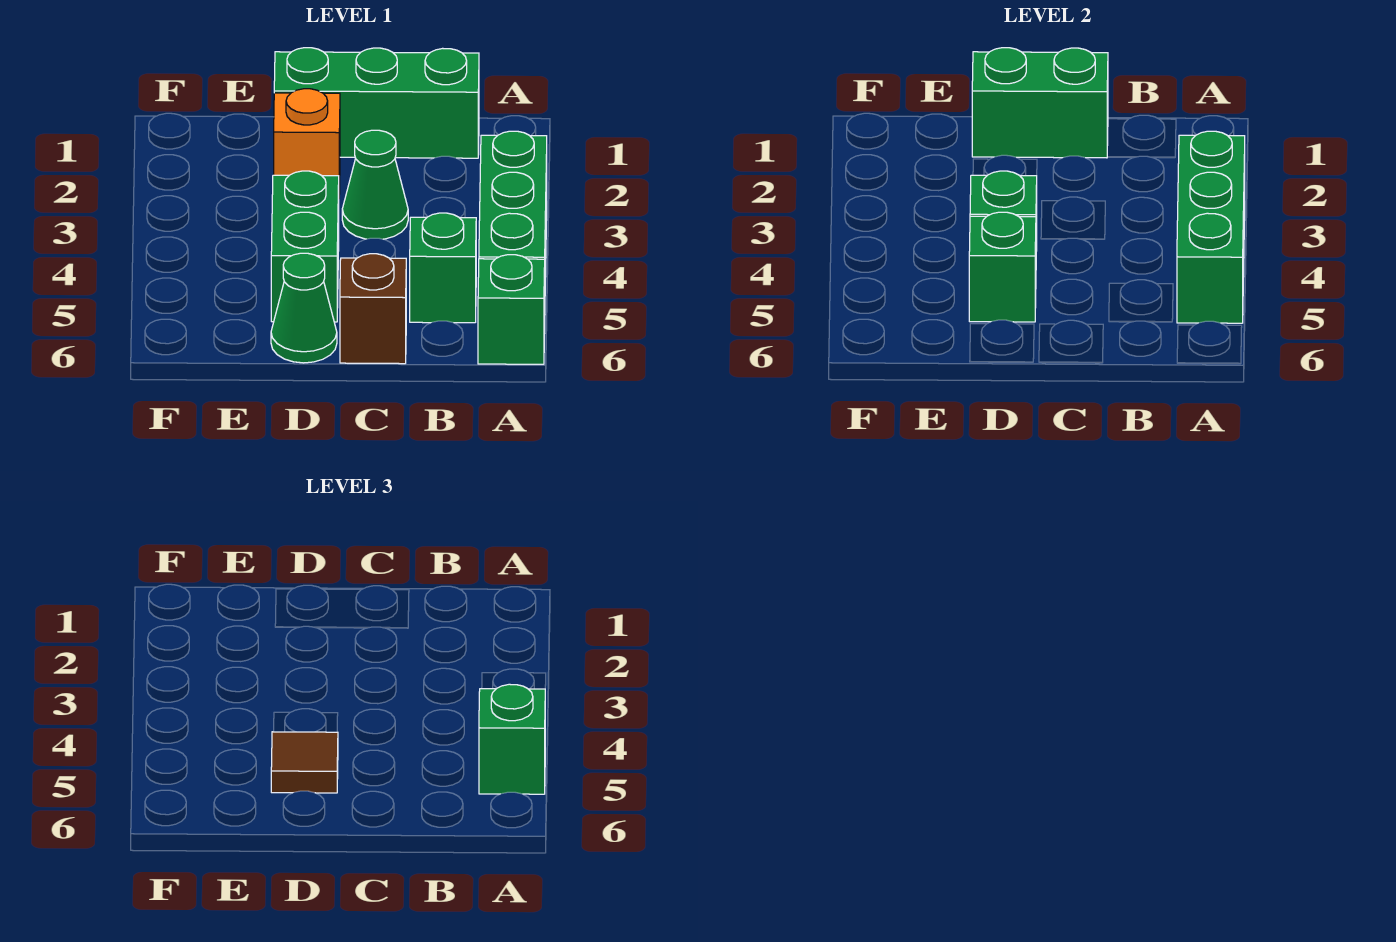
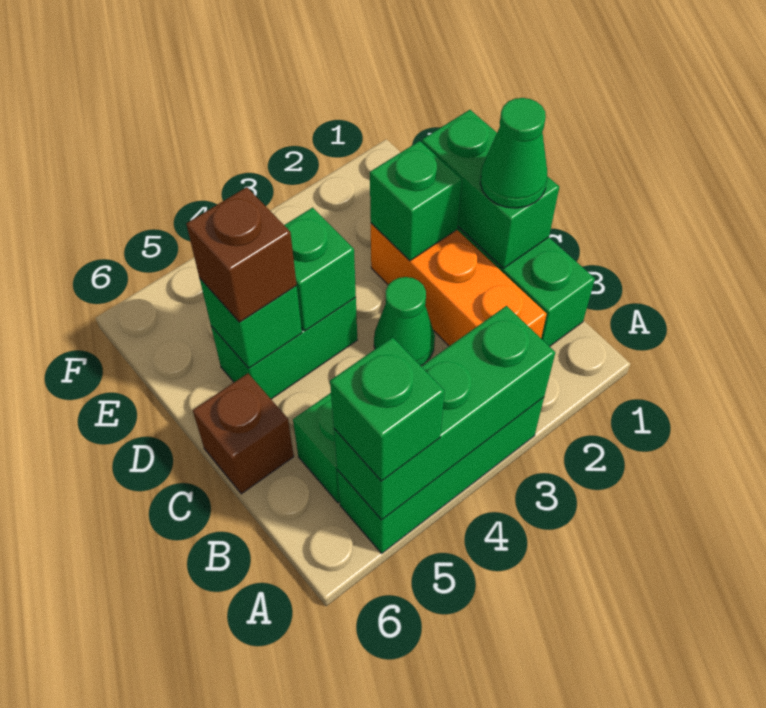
green 1x1 brick [478,255,545,364] -> green 1x1 brick moved to [370,141,462,261]
orange 1x1 brick [274,89,340,194] -> orange 1x3 brick [371,223,547,346]
brown 1x1 tile [271,732,338,793] -> brown 1x1 brick [186,187,297,322]
green 1x1 cone [271,253,337,363] -> green 1x1 cone moved to [480,98,547,208]

